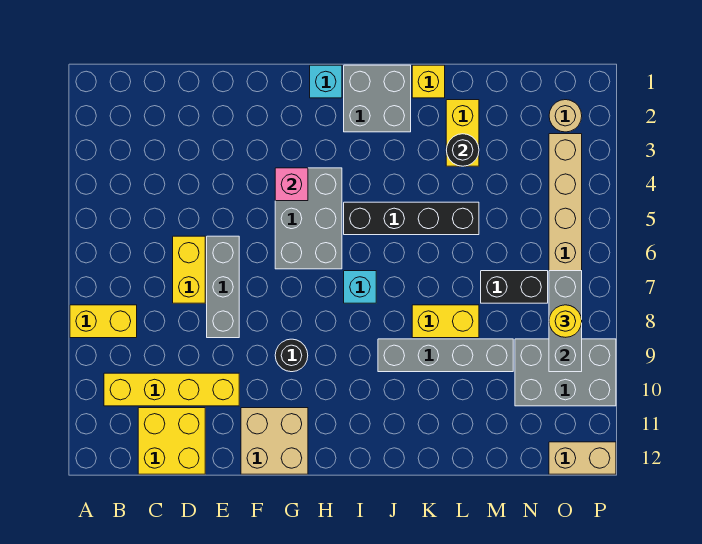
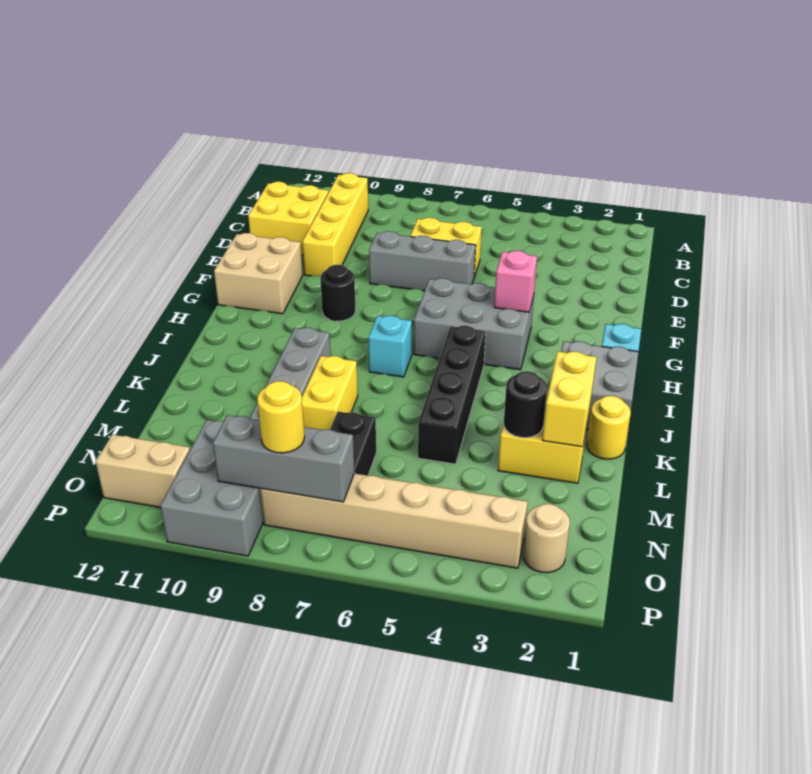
yellow 1x2 brick [70,305,137,338] -> yellow 1x2 brick moved to [543,351,596,447]
yellow 1x1 brick [412,65,445,98] -> yellow 1x1 round brick [587,396,631,459]
tan 1x2 brick [549,442,616,474] -> tan 1x2 brick turned to [96,435,190,507]

